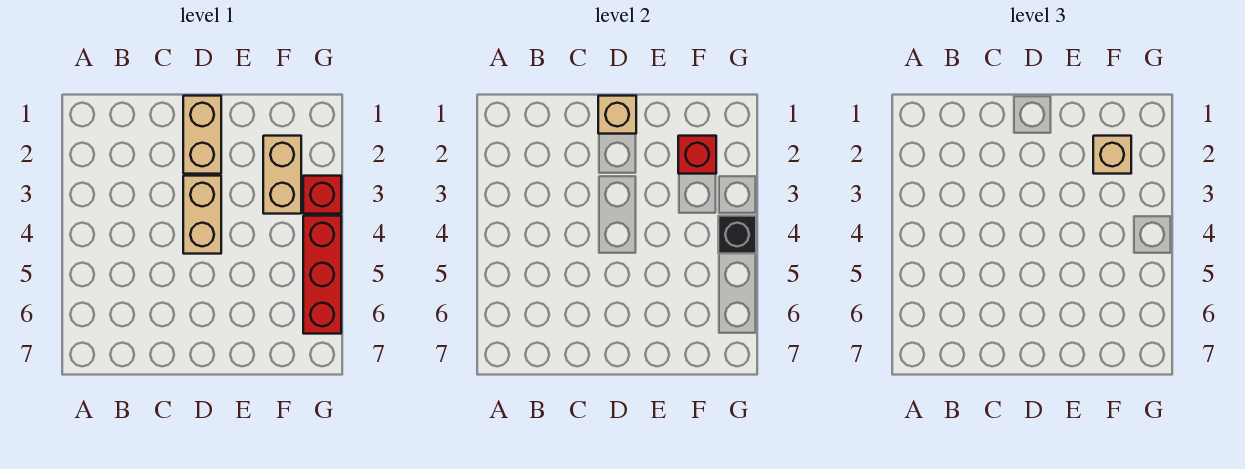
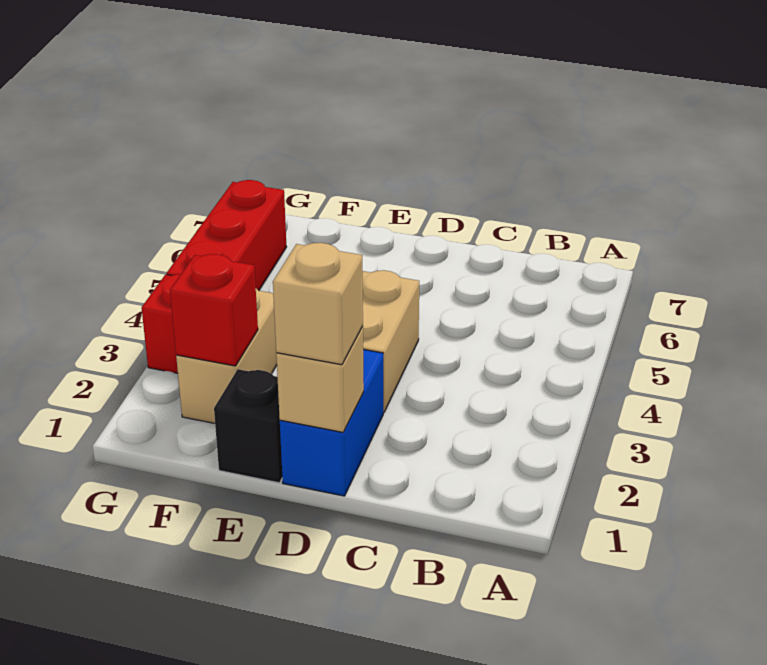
tan 1x2 brick [183,96,221,174] -> blue 1x2 brick [280,349,383,496]
tan 1x1 brick [1093,136,1131,174] -> tan 1x1 brick moved to [273,243,363,365]
black 1x1 brick [718,216,756,254] -> black 1x1 brick moved to [214,369,282,483]

